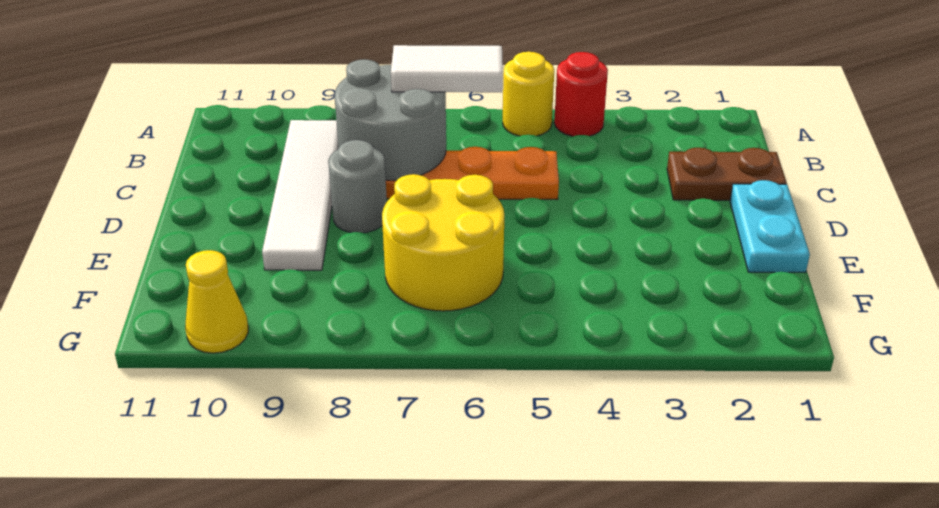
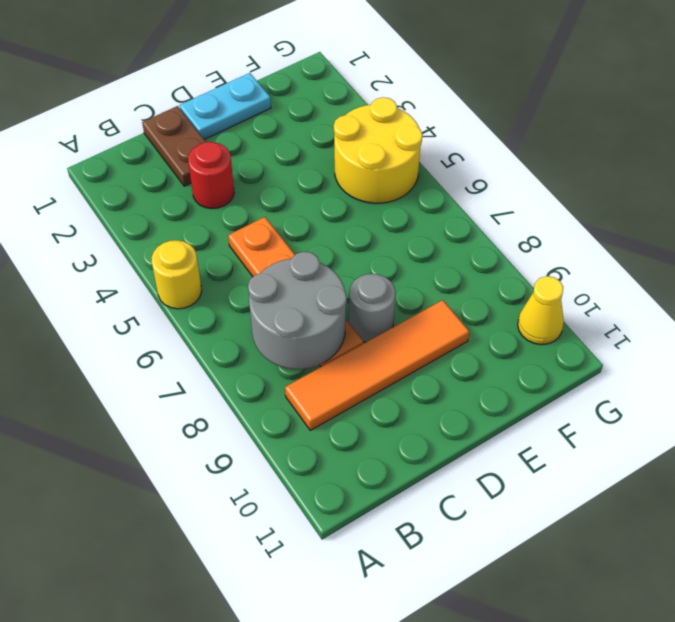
red 1x1 round brick [554,52,608,136] -> red 1x1 round brick moved to [188,142,234,209]
white 1x2 tile [391,45,503,92] -> none
white 1x4 tile [262,120,339,270] -> orange 1x4 tile [285,300,469,430]
yellow 2x2 round brick [382,174,504,311] -> yellow 2x2 round brick moved to [334,97,422,203]

